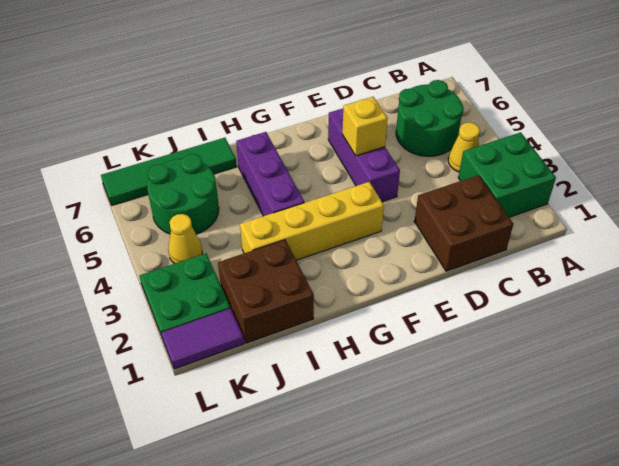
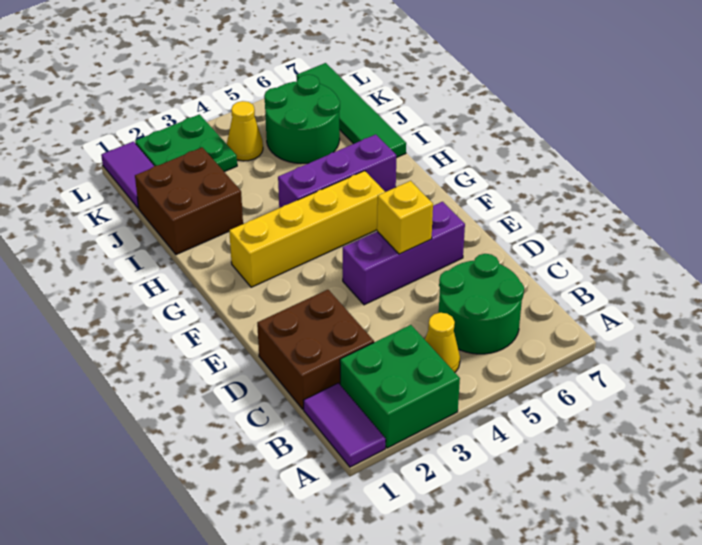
none -> purple 1x2 tile [304,383,386,467]
yellow 1x4 brick [240,182,384,260] -> yellow 1x4 brick turned to [229,171,385,287]

